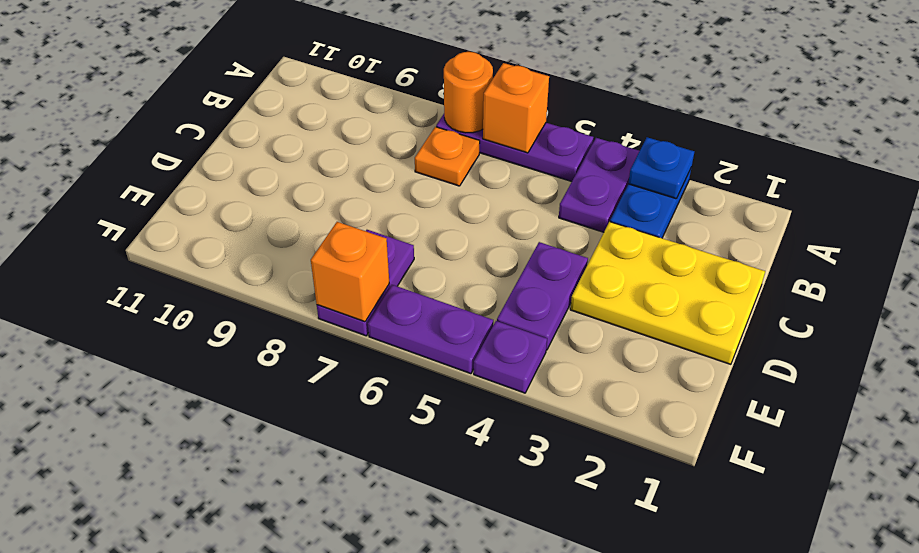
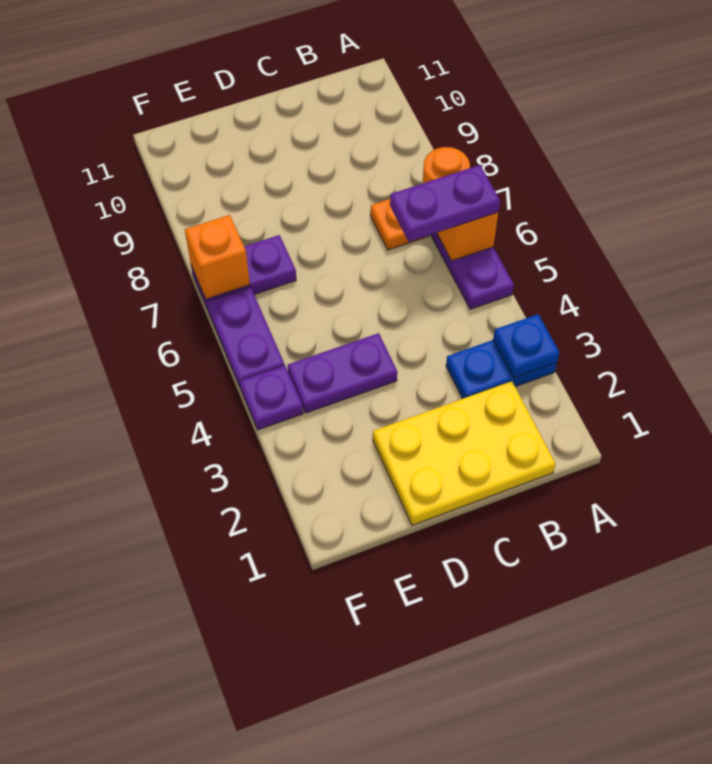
purple 1x2 plate [559,138,639,232] -> purple 1x2 plate moved to [390,165,500,242]
yellow 2x3 plate [570,222,765,364] -> yellow 2x3 plate turned to [373,381,556,525]

